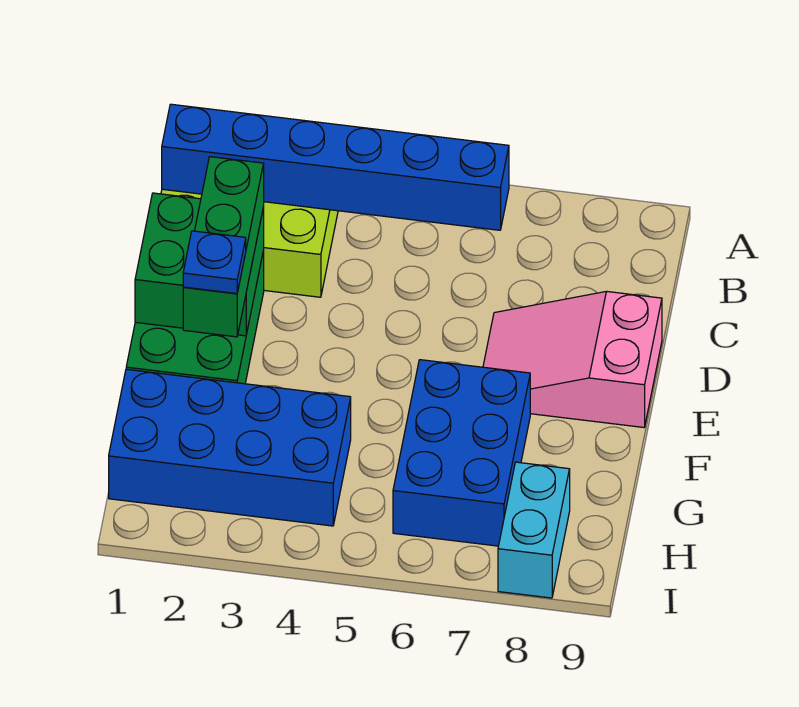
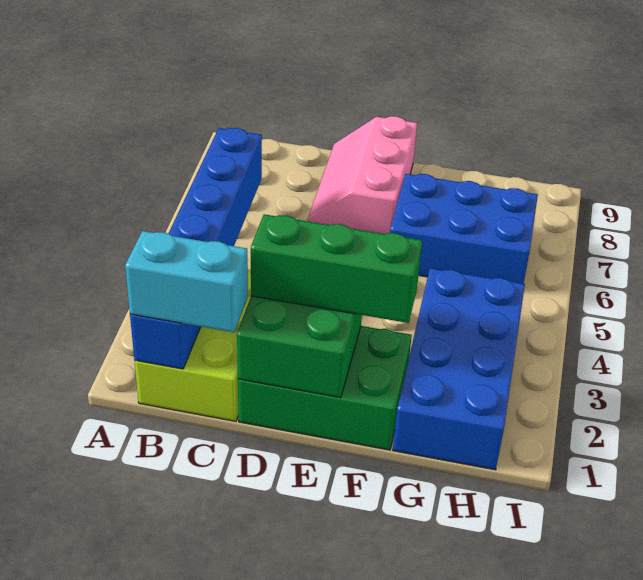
pink 2x3 slope [483,291,662,427] -> pink 2x3 slope turned to [307,116,417,234]
blue 1x1 plate [183,231,246,294] -> none
cyan 1x2 brick [498,462,570,598] -> cyan 1x2 brick moved to [125,231,248,332]

